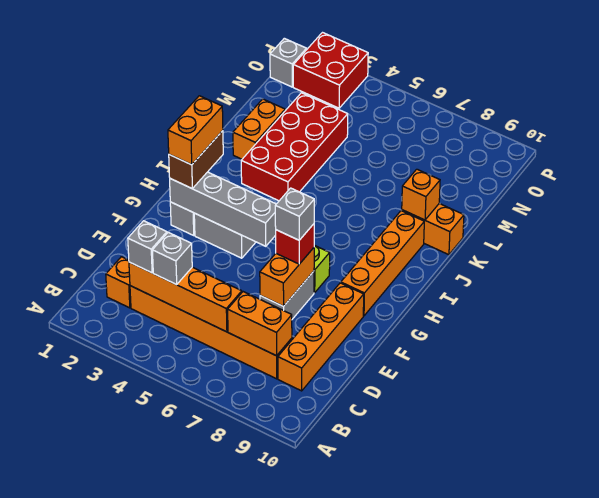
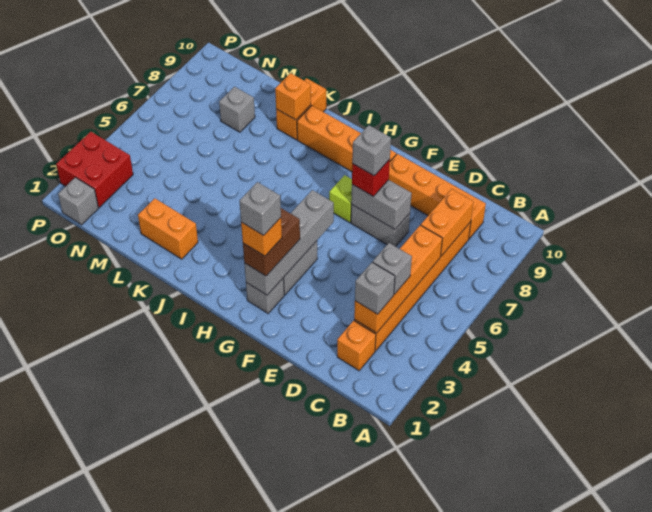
orange 1x2 brick [260,248,314,306] -> grey 1x2 brick [351,180,412,229]
brown 1x2 brick [169,131,223,189] -> brown 1x2 brick turned to [243,208,300,276]
orange 1x2 brick [168,96,223,165] -> orange 1x1 brick [241,218,282,256]
none -> grey 1x1 brick [240,182,281,235]
red 2x4 brick [241,93,348,201] -> none
none -> grey 1x1 brick [219,87,255,132]

